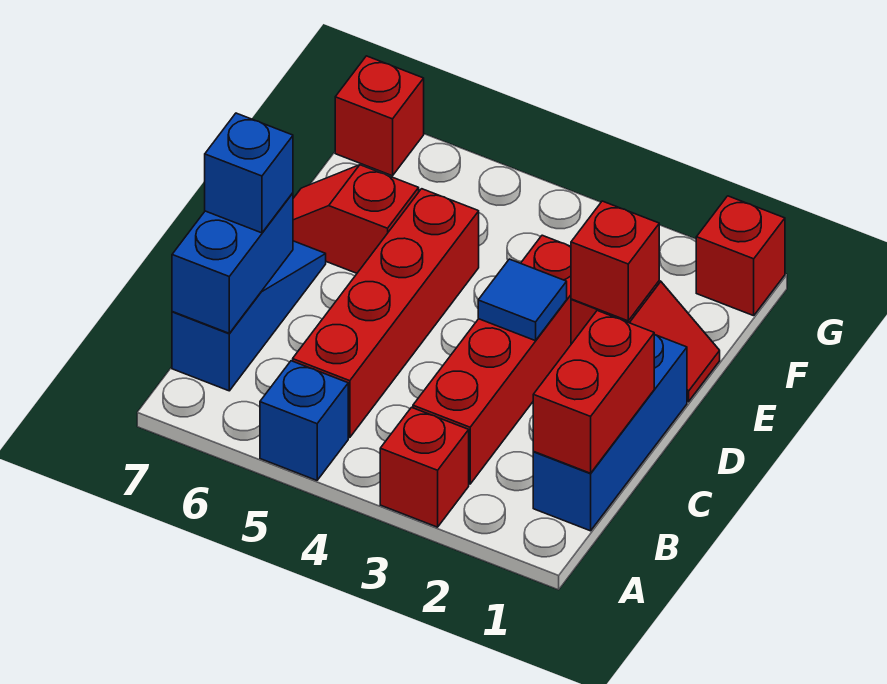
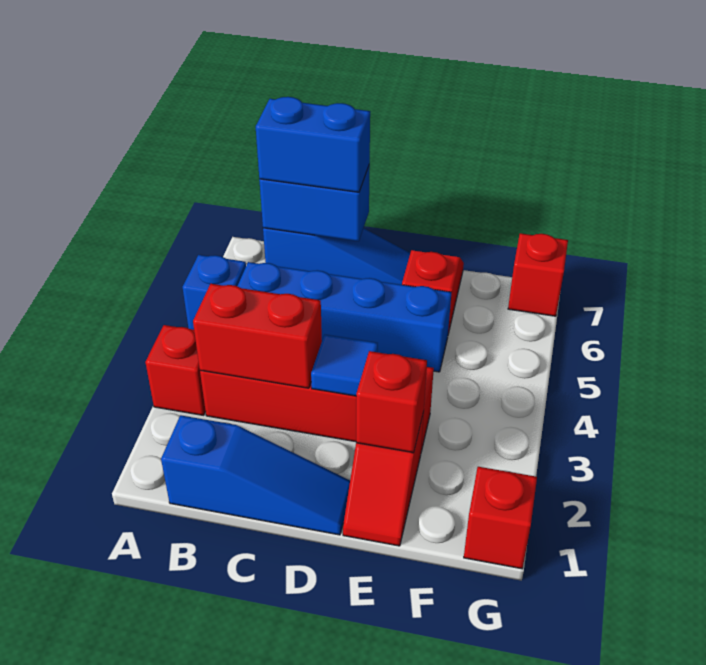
blue 1x3 brick [533,334,687,531] -> blue 1x3 slope [161,415,350,535]
red 1x2 brick [533,311,654,473] -> red 1x2 brick moved to [193,284,322,388]
red 1x4 brick [293,189,479,438] -> blue 1x4 brick [238,262,451,372]
blue 1x1 brick [205,113,293,233] -> blue 1x2 brick [256,97,370,192]

